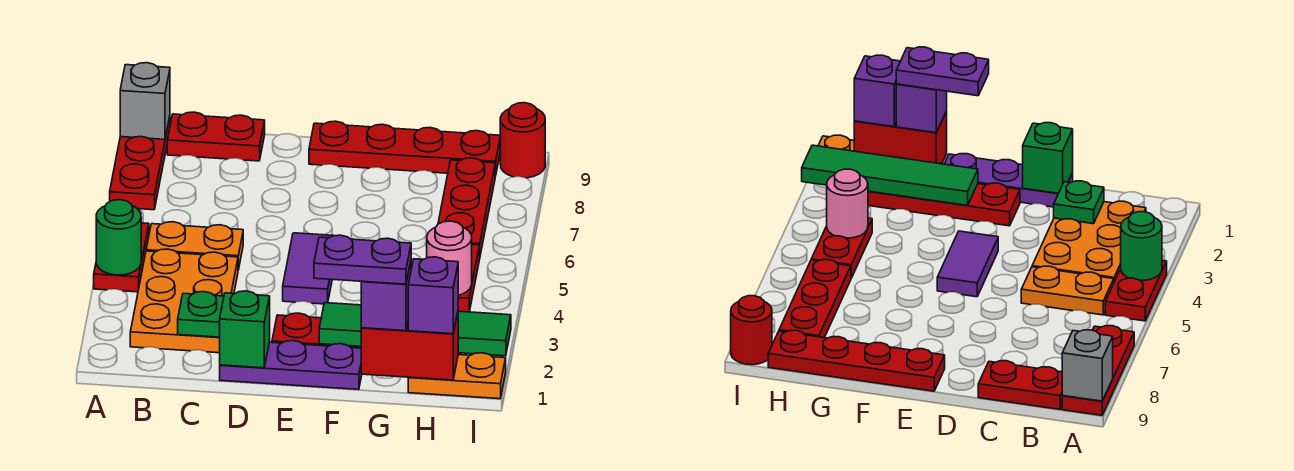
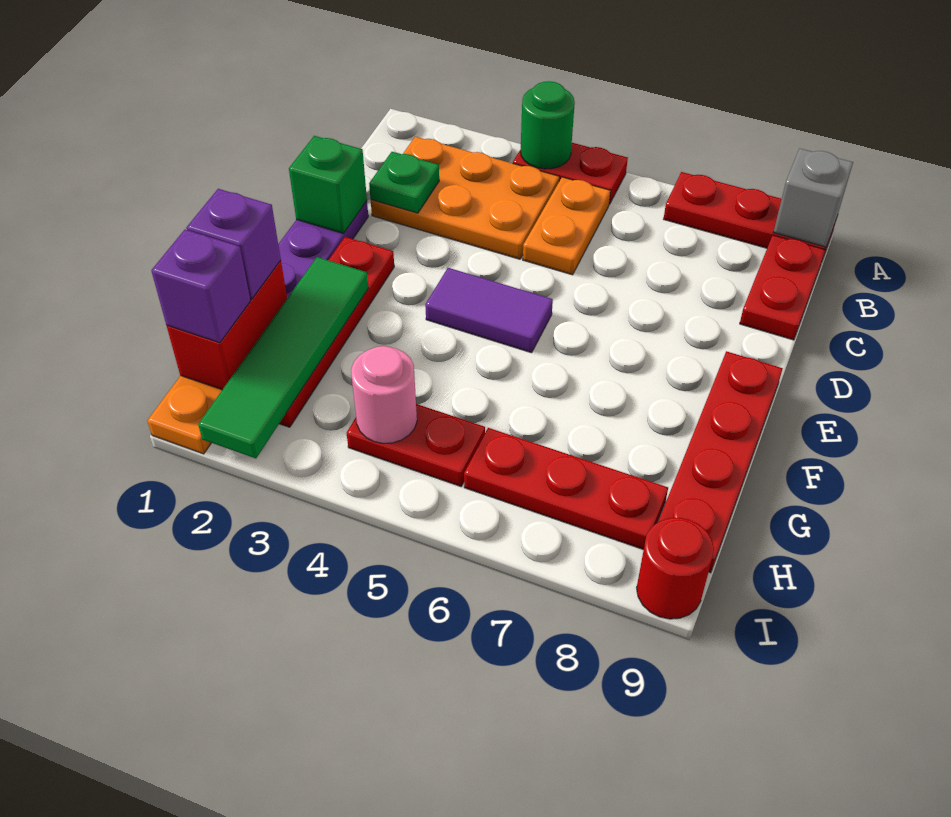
purple 1x2 plate [314,235,411,284] -> none

